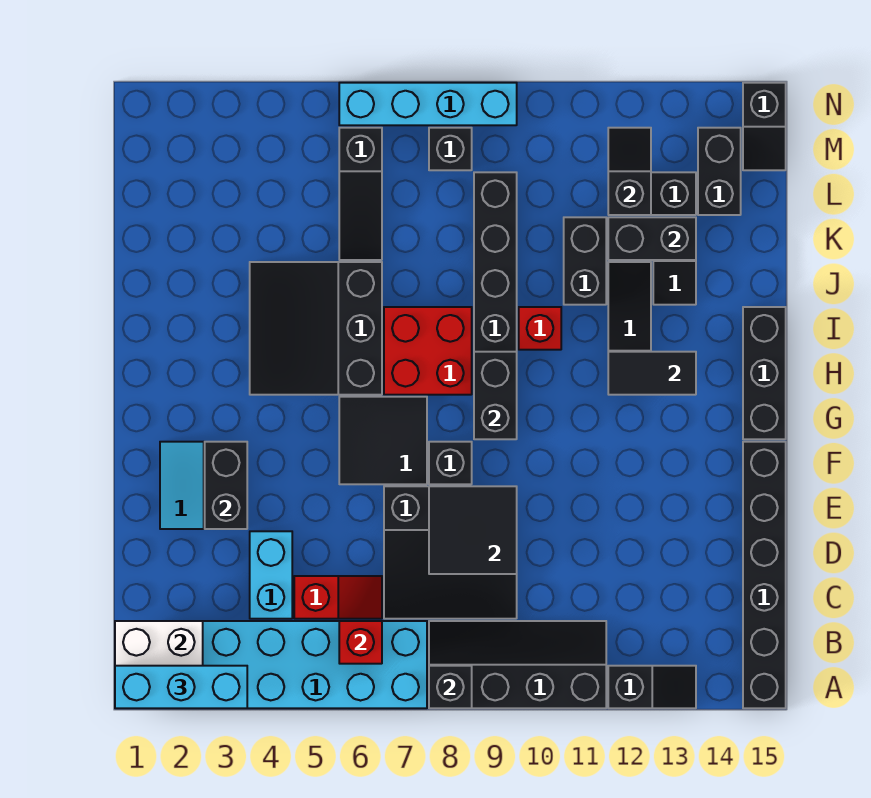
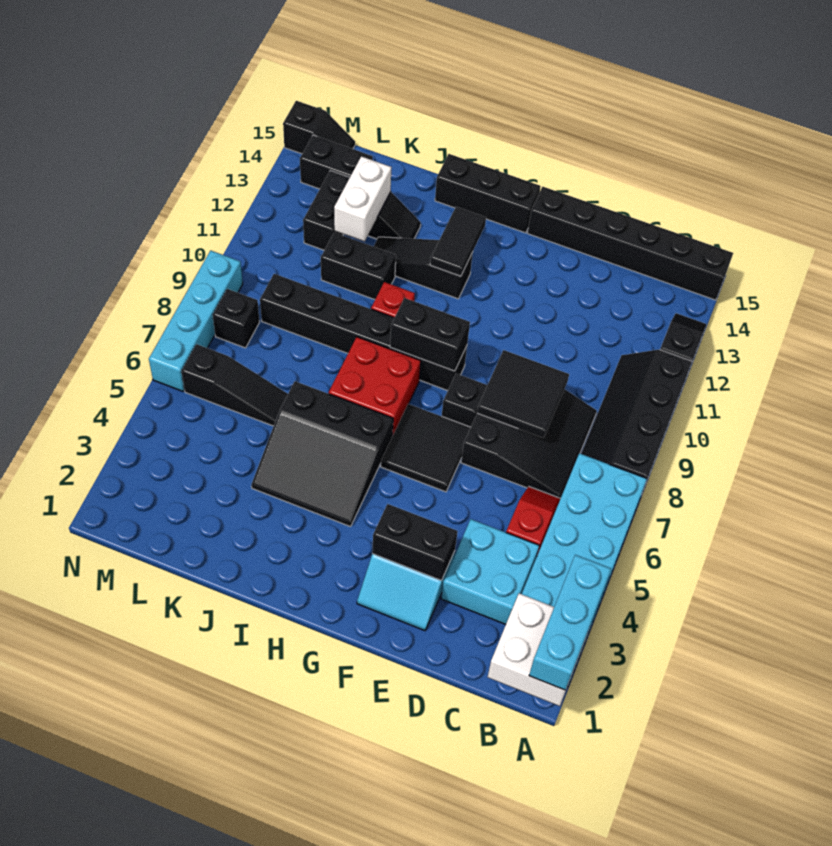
black 1x1 brick [429,666,472,708] -> none
red 1x1 brick [339,621,382,664] -> none
cyan 1x2 brick [250,531,292,619] -> cyan 2x2 brick [441,519,539,624]
black 1x2 brick [608,217,696,260] -> white 1x2 brick [334,156,392,242]
black 1x2 slope [608,128,651,215] -> none

